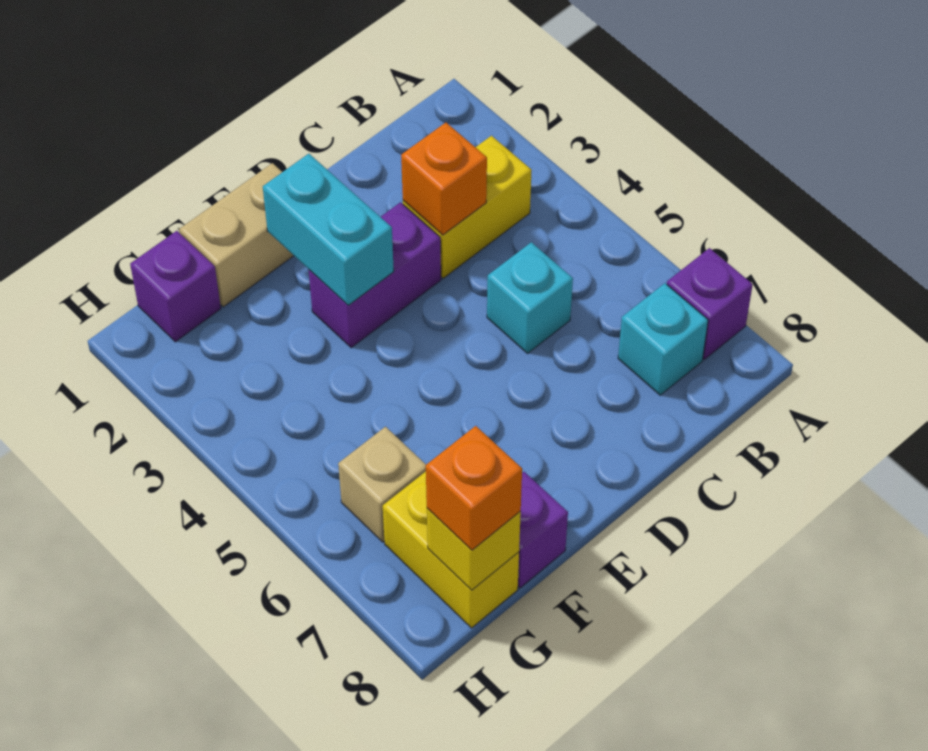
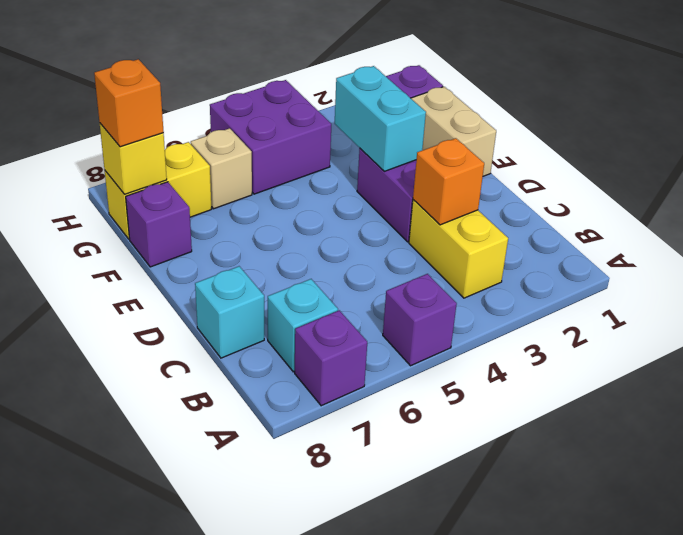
none -> purple 1x1 brick [383,274,457,366]
cyan 1x1 brick [487,242,573,354] -> cyan 1x1 brick moved to [195,266,264,358]
cyan 1x2 brick [263,154,394,305] -> cyan 1x2 brick turned to [335,66,426,171]
none -> purple 2x2 brick [210,80,331,194]

